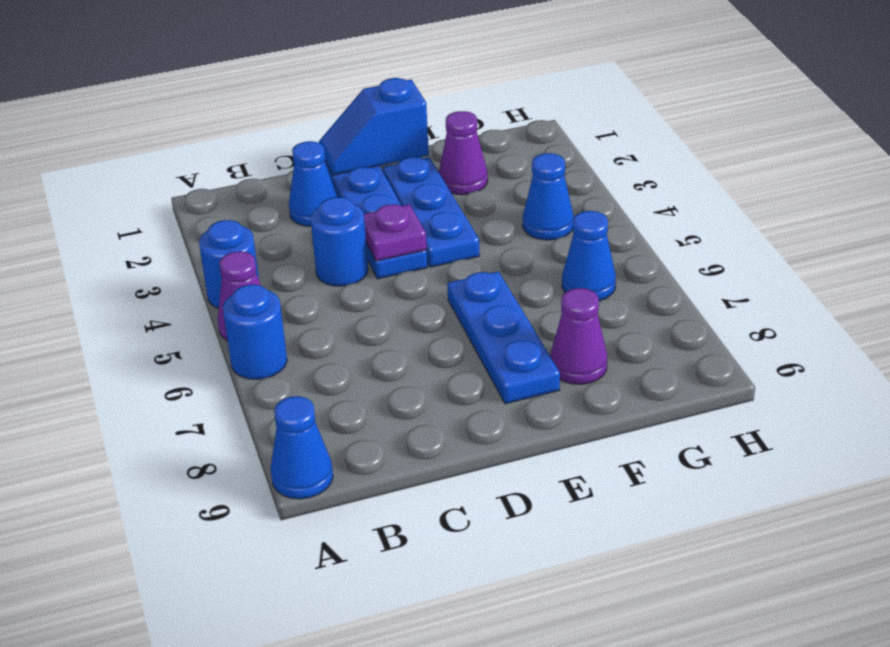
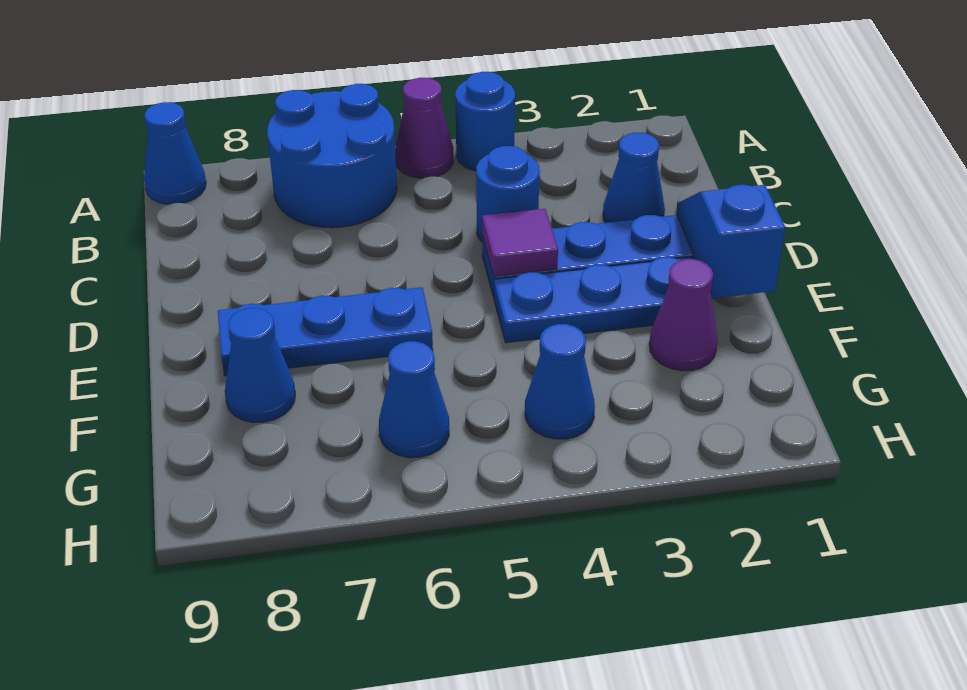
blue 1x1 round brick [223,285,287,379] -> blue 2x2 round brick [267,84,397,228]
purple 1x1 plate [364,204,427,261] -> purple 1x1 tile [482,209,558,276]
purple 1x1 cone [550,288,607,384] -> blue 1x1 cone [225,308,295,422]

